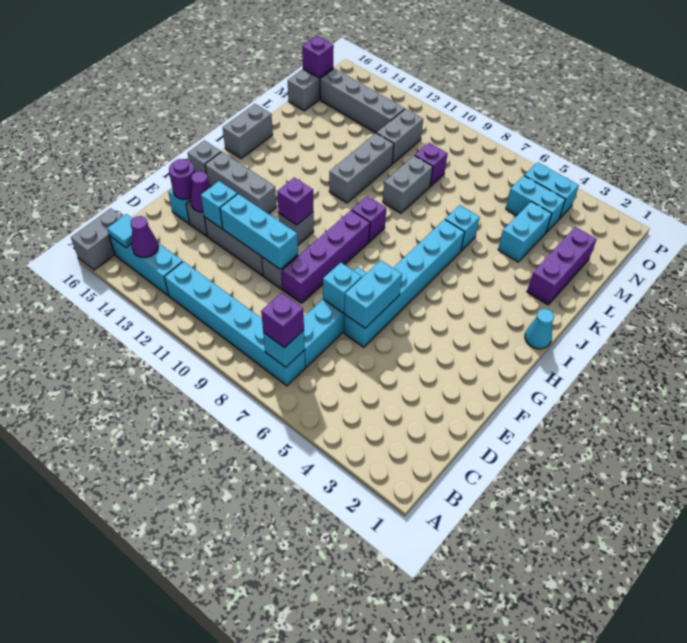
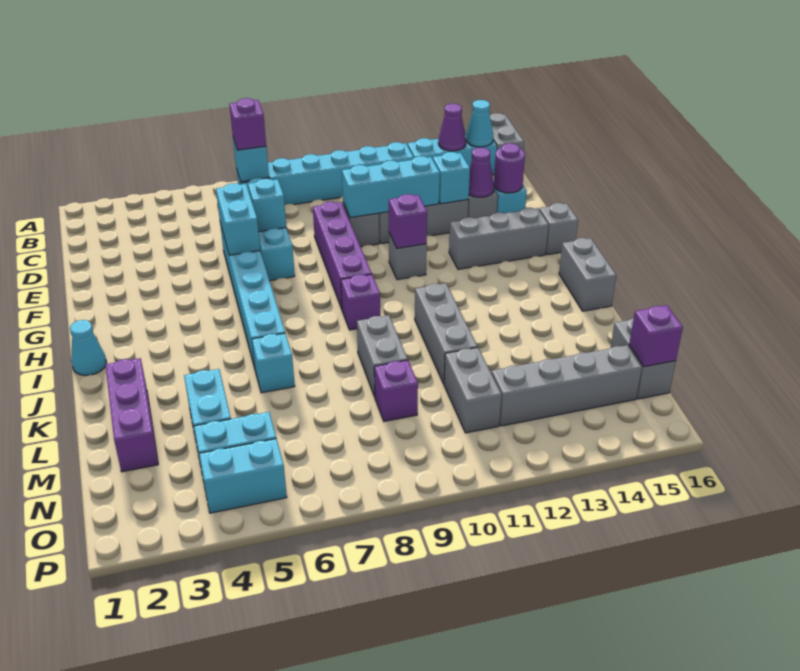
cyan 1x1 tile [107,214,133,248] -> cyan 1x1 cone [466,100,493,147]

